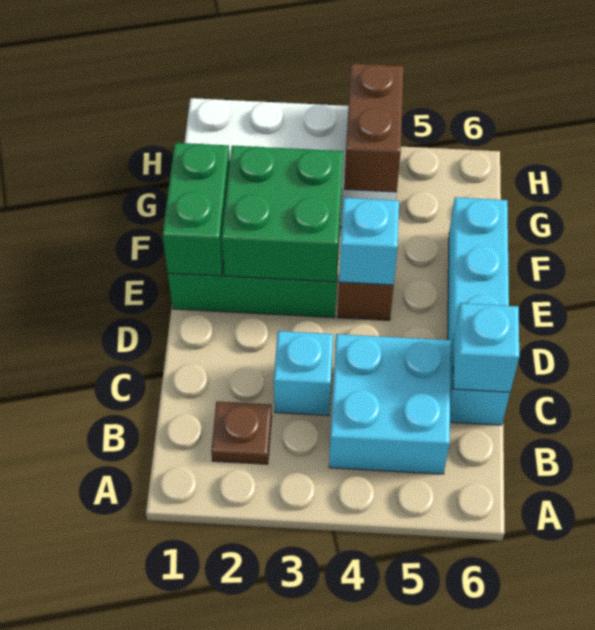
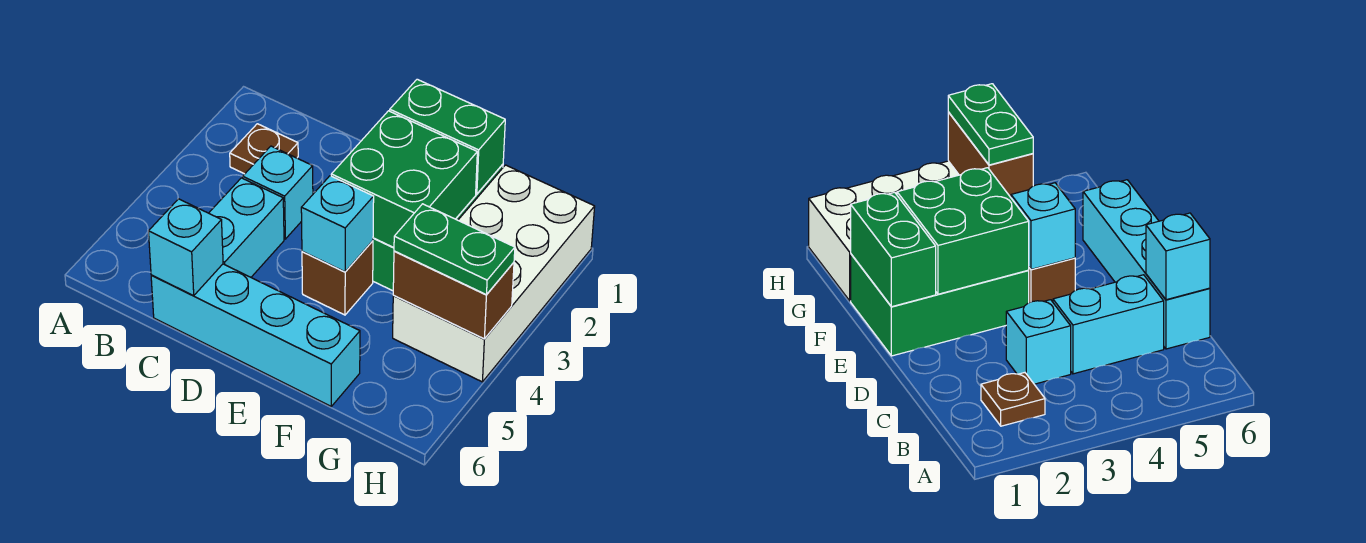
cyan 2x2 brick [329,334,451,474] -> cyan 1x2 brick [209,178,284,277]
none -> green 1x2 plate [394,204,515,295]

